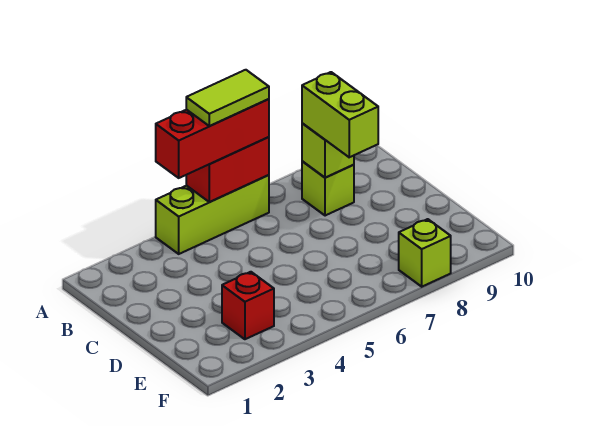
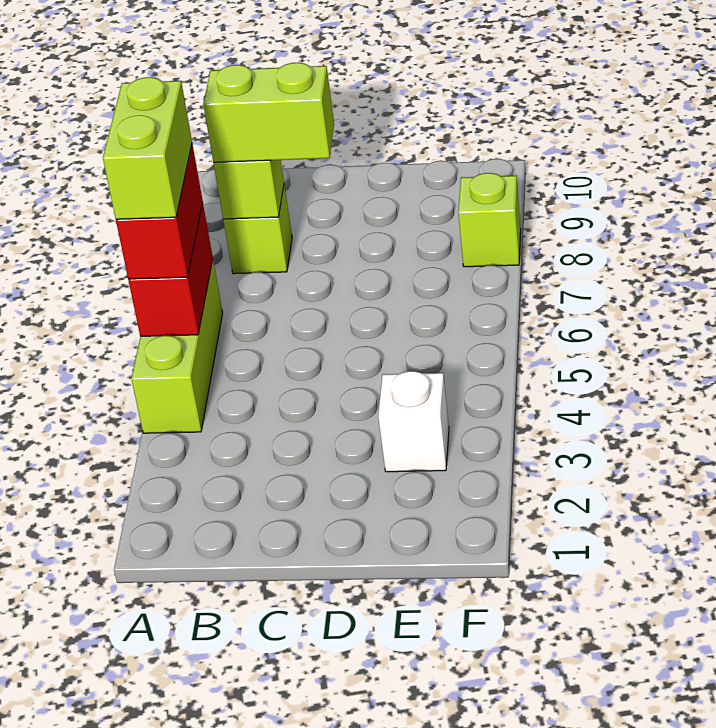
red 1x3 brick [156,99,269,178] -> red 1x2 brick [116,144,203,279]
lime 1x2 tile [186,70,269,126] -> lime 1x2 brick [103,77,192,219]
red 1x1 brick [222,272,274,339] -> white 1x1 brick [378,371,449,472]

